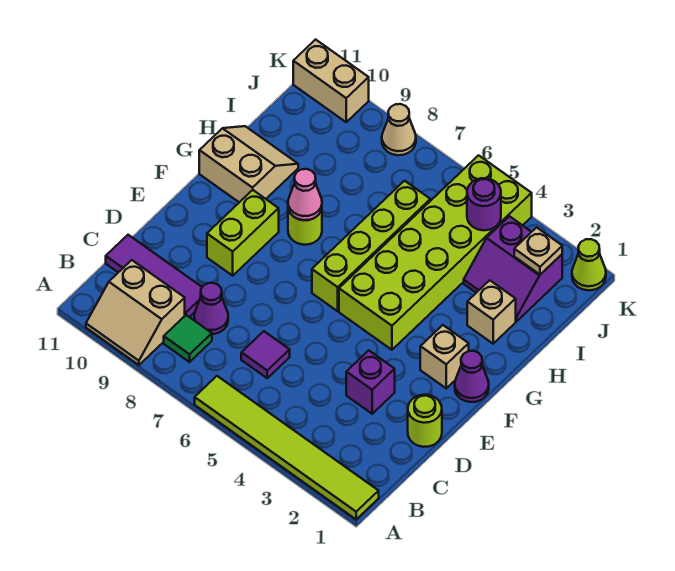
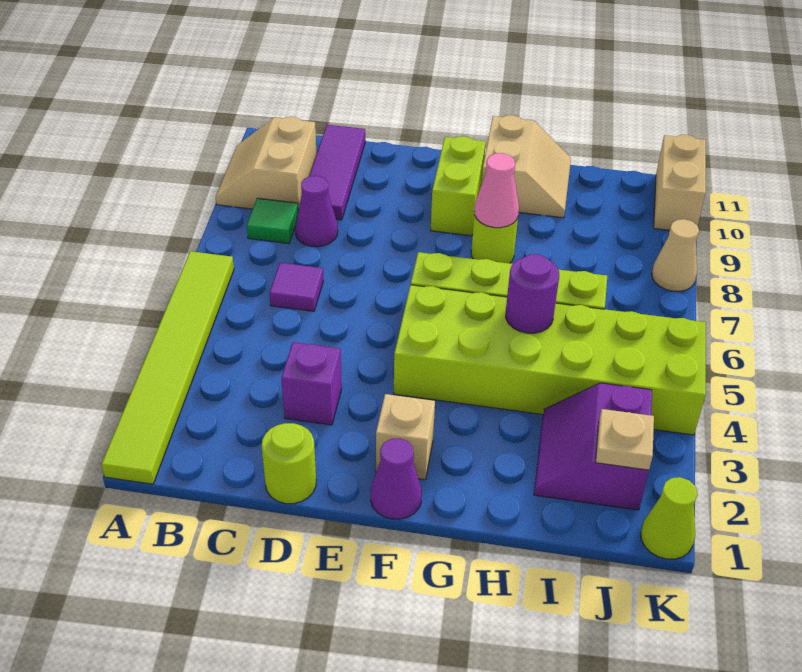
lime 1x2 brick [207,190,279,276] -> lime 1x2 brick turned to [431,136,486,236]
tan 1x1 brick [467,280,516,344] -> none
purple 1x1 round brick [467,178,501,230] -> purple 1x1 round brick moved to [506,254,559,333]

